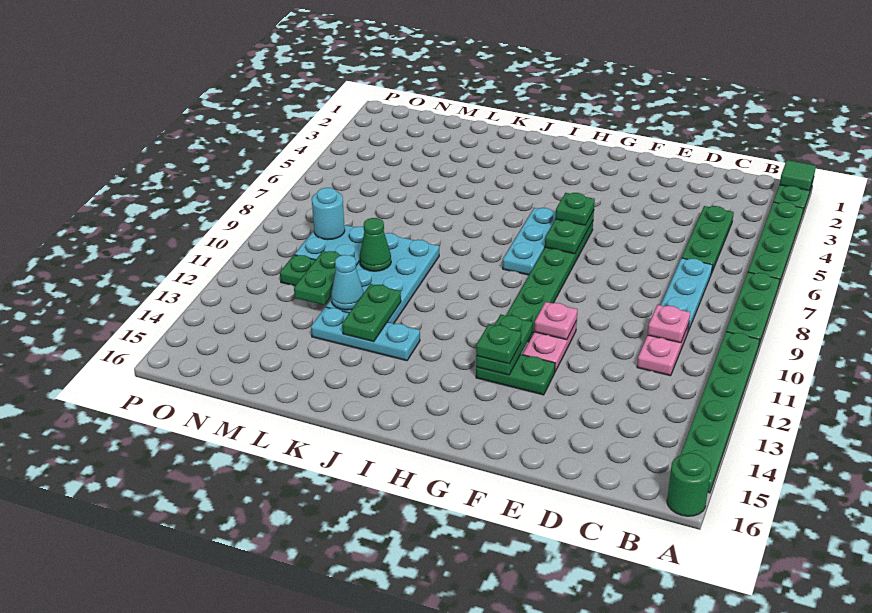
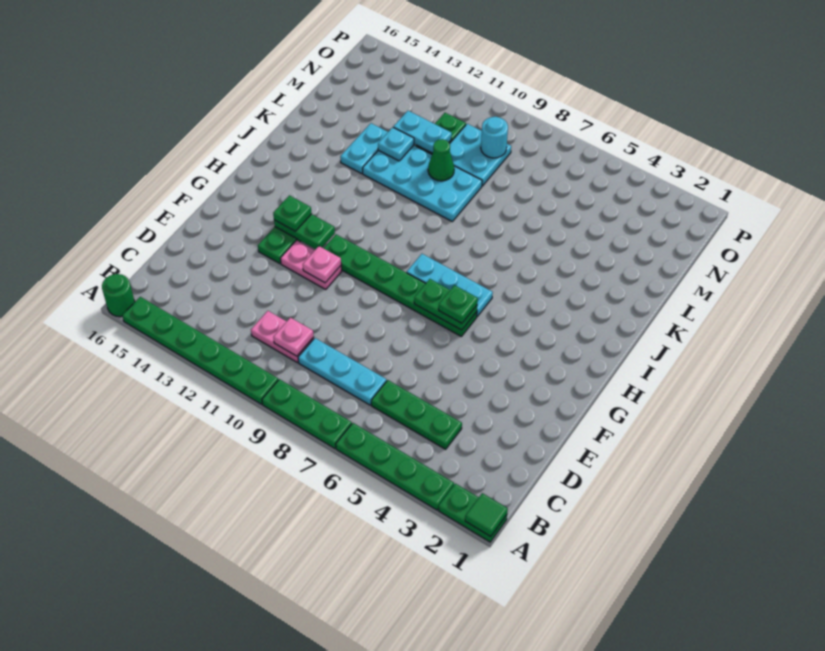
cyan 1x3 plate [311,307,420,361] -> cyan 1x2 plate [340,123,388,174]
green 1x2 plate [342,284,401,342] -> none
cyan 1x1 cone [331,255,364,310] -> cyan 1x1 plate [378,127,414,161]
green 1x2 plate [294,251,342,305] -> cyan 1x2 plate [393,111,452,153]

